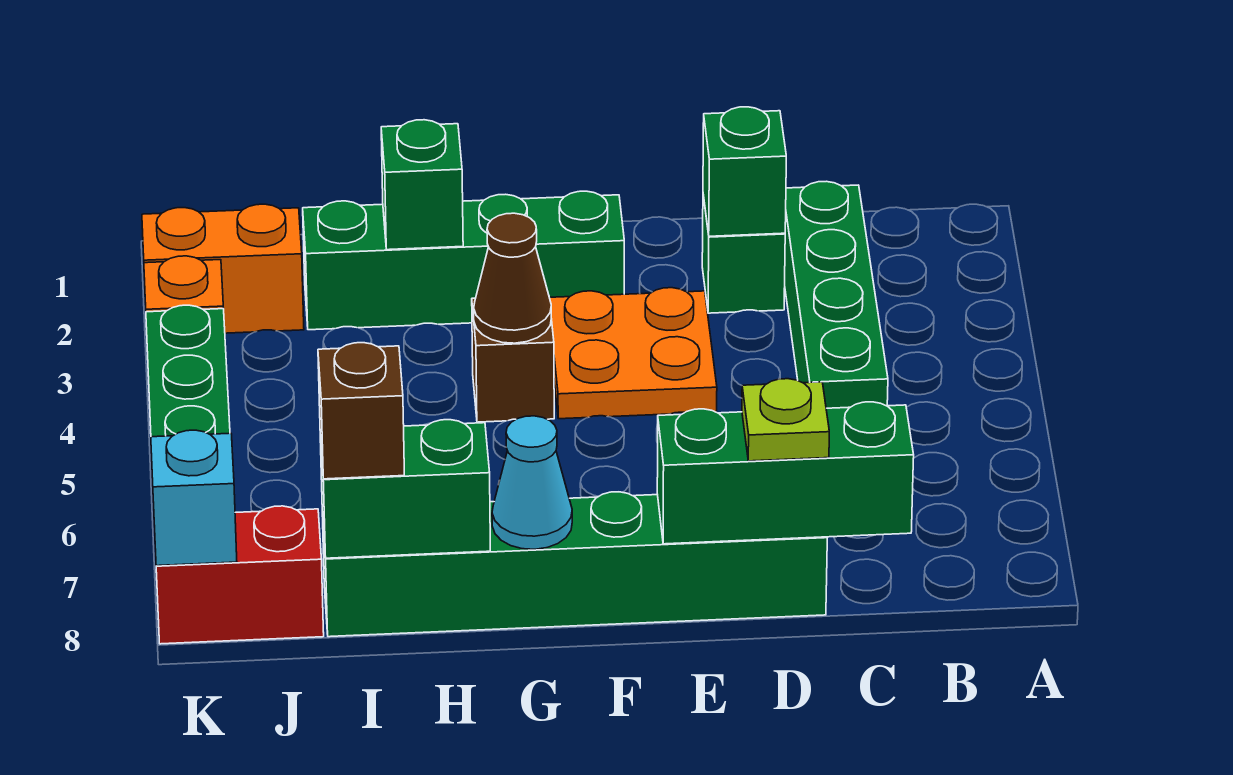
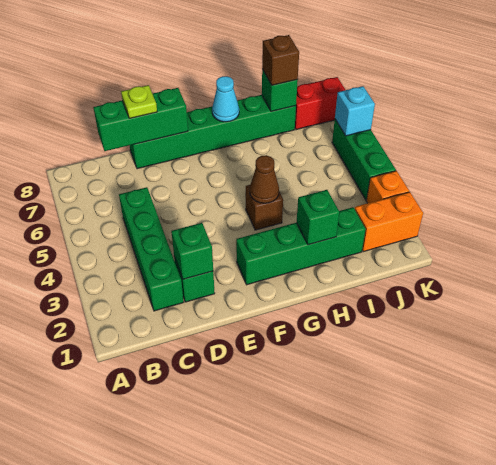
orange 2x2 plate [549,288,717,419] -> none
green 1x2 brick [320,420,490,558] -> green 1x1 brick [262,69,298,111]
cyan 1x1 brick [151,430,237,566] -> cyan 1x1 brick moved to [335,86,375,136]

